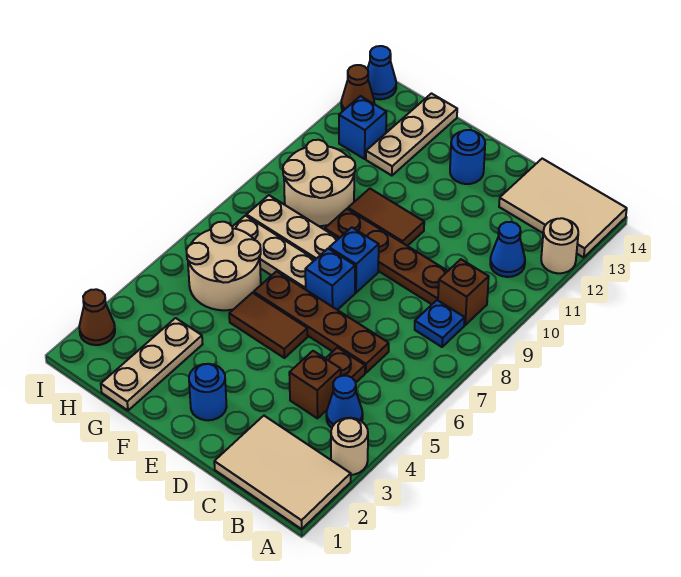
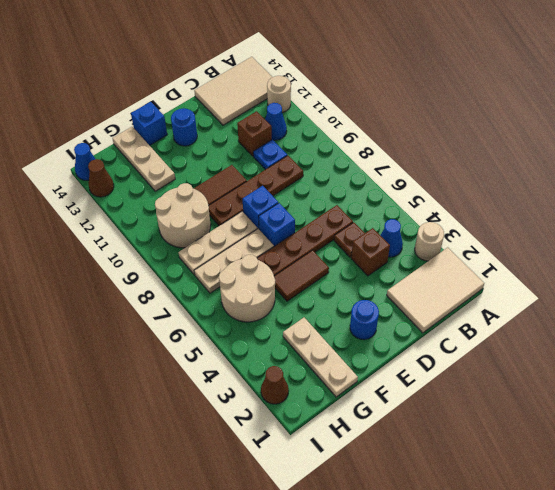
blue 1x1 plate [415,300,465,347] -> blue 1x1 plate moved to [253,140,287,170]
brown 1x1 brick [438,259,489,325] -> brown 1x1 brick moved to [237,111,272,156]
blue 1x1 brick [339,96,386,159] -> blue 1x1 brick moved to [131,102,167,145]

